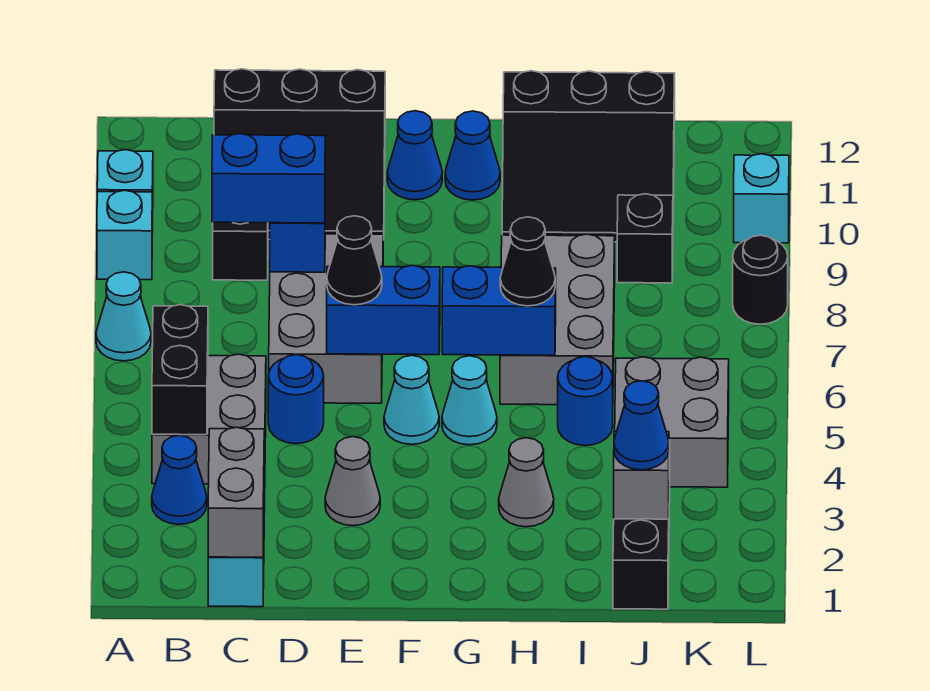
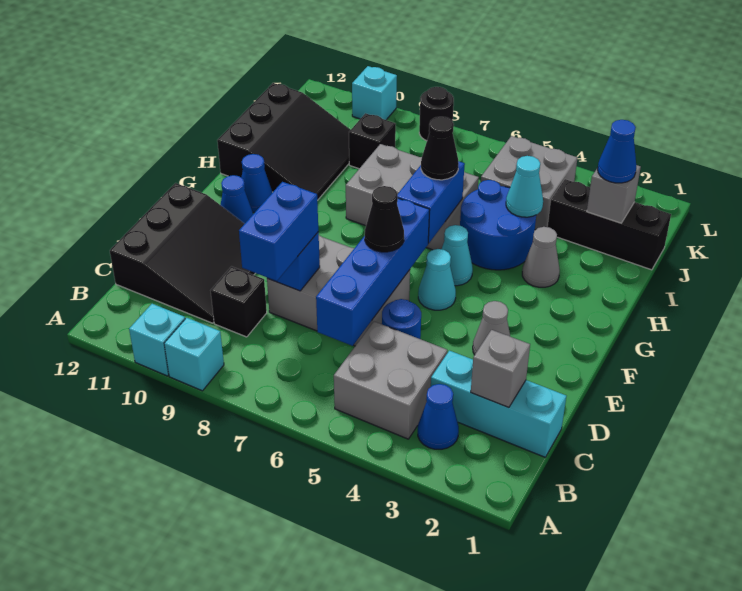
cyan 1x1 cone [96,272,151,361] -> cyan 1x1 cone moved to [506,156,543,217]
black 1x2 brick [152,305,208,435] -> none
grey 1x2 brick [208,427,264,557] -> grey 1x1 brick [471,330,530,408]
blue 1x2 brick [327,265,440,355] -> blue 1x4 brick [316,198,430,346]
blue 1x1 round brick [558,357,613,446] -> blue 2x2 round brick [460,180,536,270]

